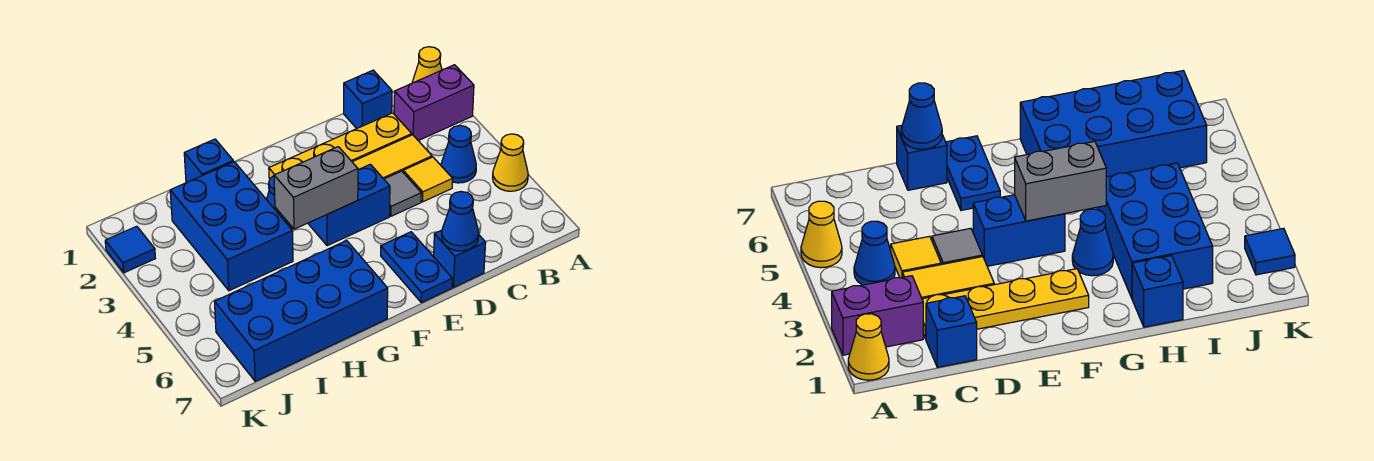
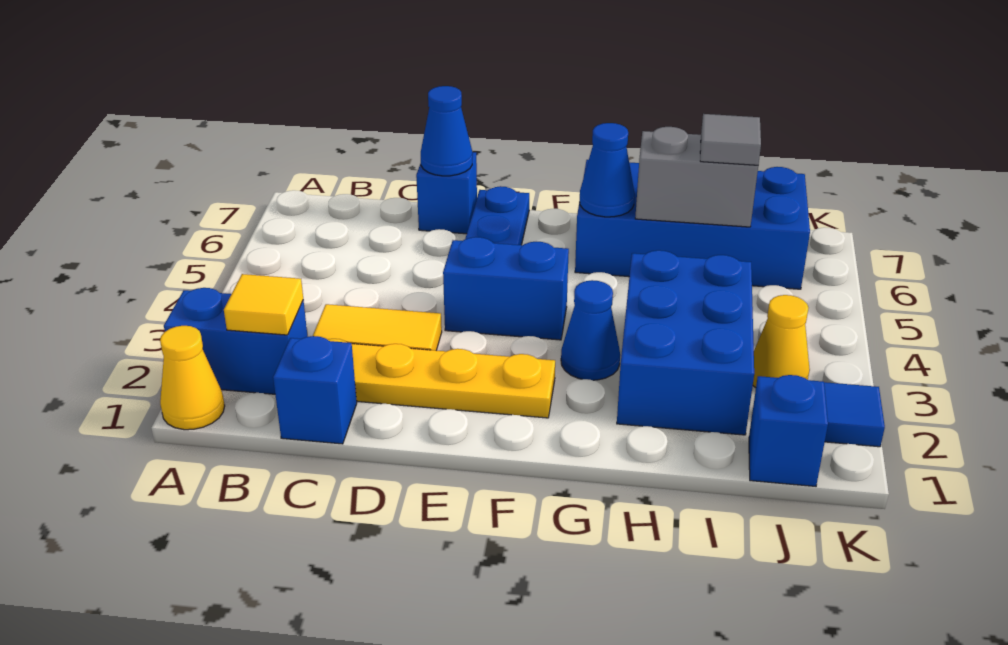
purple 1x2 brick [394,65,474,141] -> blue 1x2 brick [164,288,308,394]
yellow 1x1 cone [493,134,528,191] -> yellow 1x1 cone moved to [753,295,810,388]
blue 1x1 cone [441,126,476,183] -> blue 1x1 cone moved to [580,123,635,217]
yellow 1x1 tile [403,157,453,202] -> yellow 1x1 tile moved to [224,274,303,335]
grey 1x1 tile [384,171,421,216] -> grey 1x1 tile moved to [700,114,761,165]
grey 1x2 brick [274,147,358,229] -> grey 1x2 brick moved to [635,127,758,227]
blue 1x1 brick [184,139,233,183] -> blue 1x1 brick moved to [749,375,828,486]

